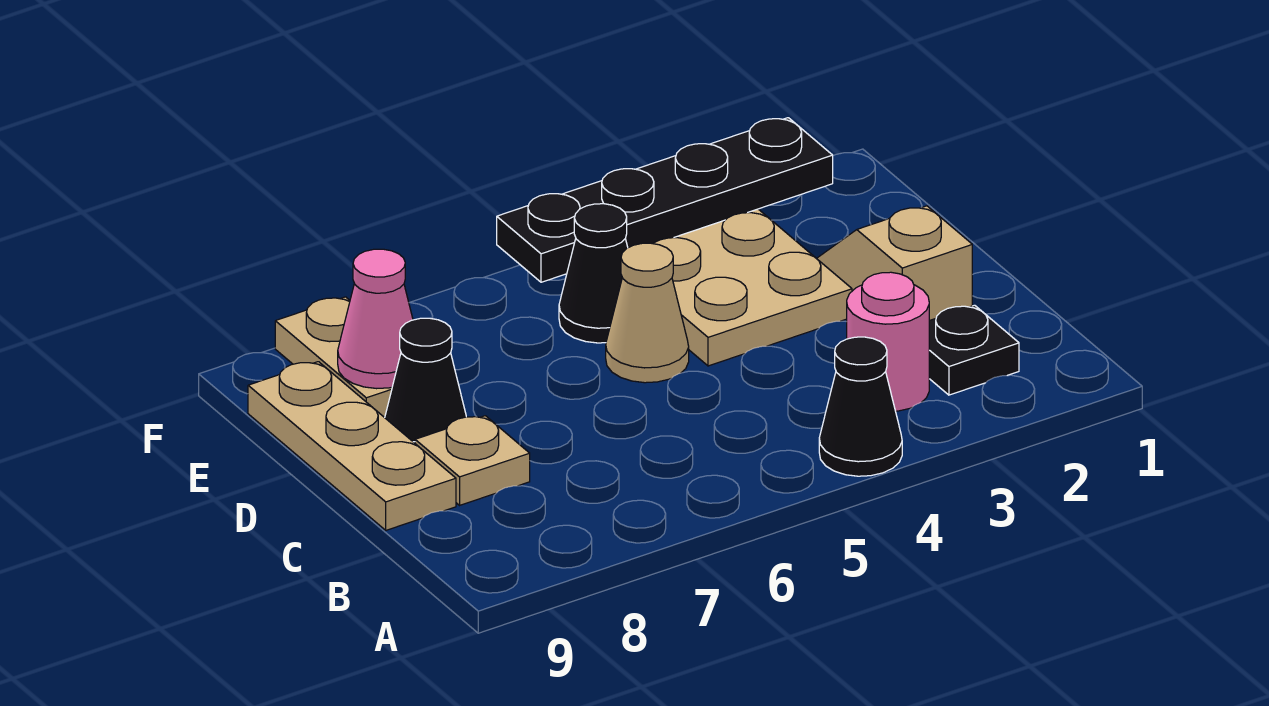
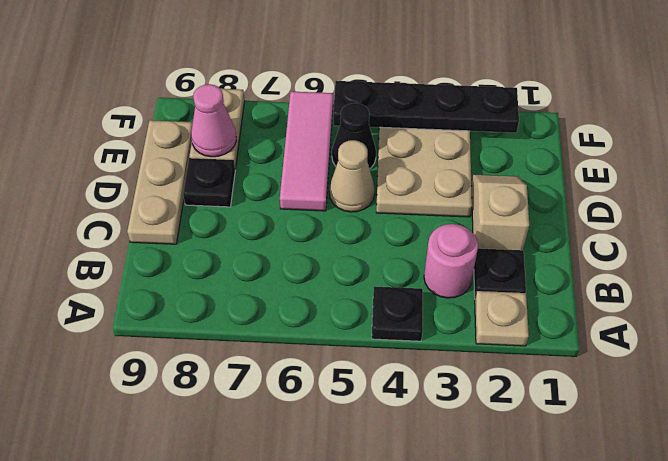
black 1x1 cone [819,337,902,476] -> black 1x1 plate [372,286,423,341]
tan 1x1 plate [415,416,530,505] -> tan 1x1 plate moved to [475,291,529,346]
none -> pink 1x3 tile [280,92,333,211]
black 1x1 cone [385,318,466,443] -> black 1x1 plate [183,158,235,207]

